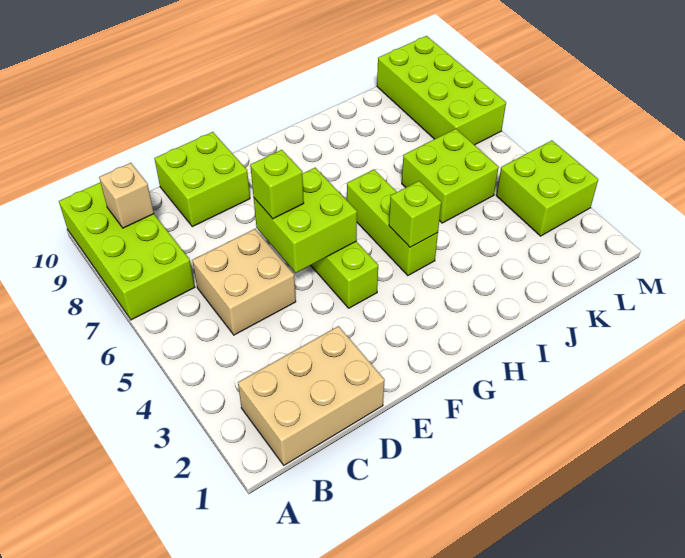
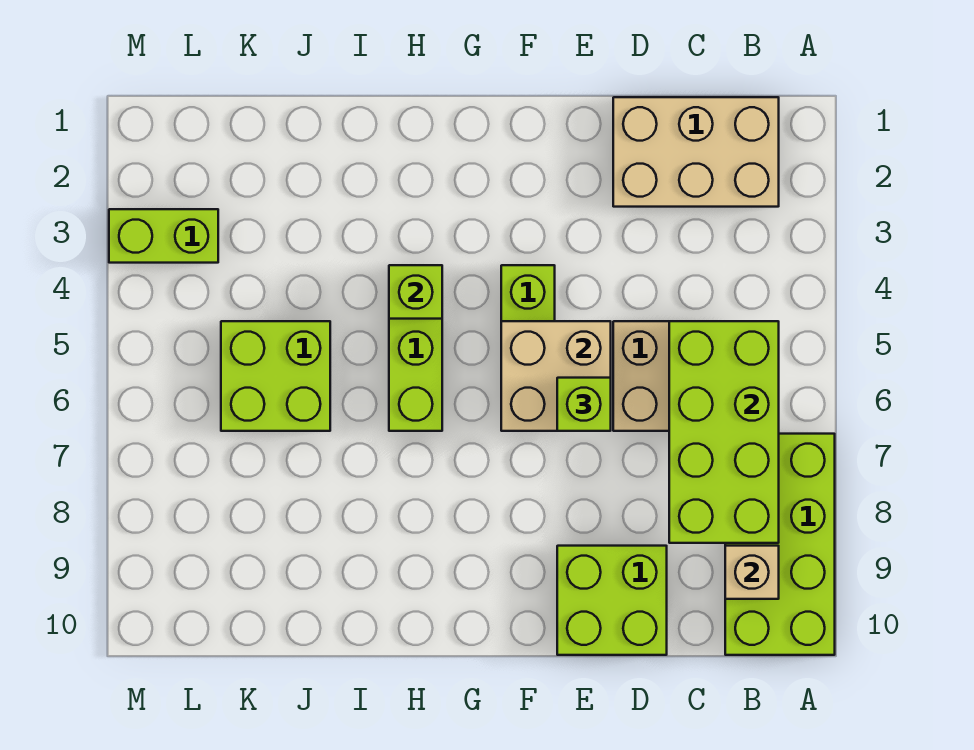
lime 2x2 brick [254,168,357,273] -> tan 2x2 brick [501,321,611,431]
lime 2x2 brick [496,140,598,236] -> lime 1x2 brick [109,209,218,263]
lime 2x4 brick [377,36,506,145] -> lime 2x4 brick moved to [669,321,779,543]

